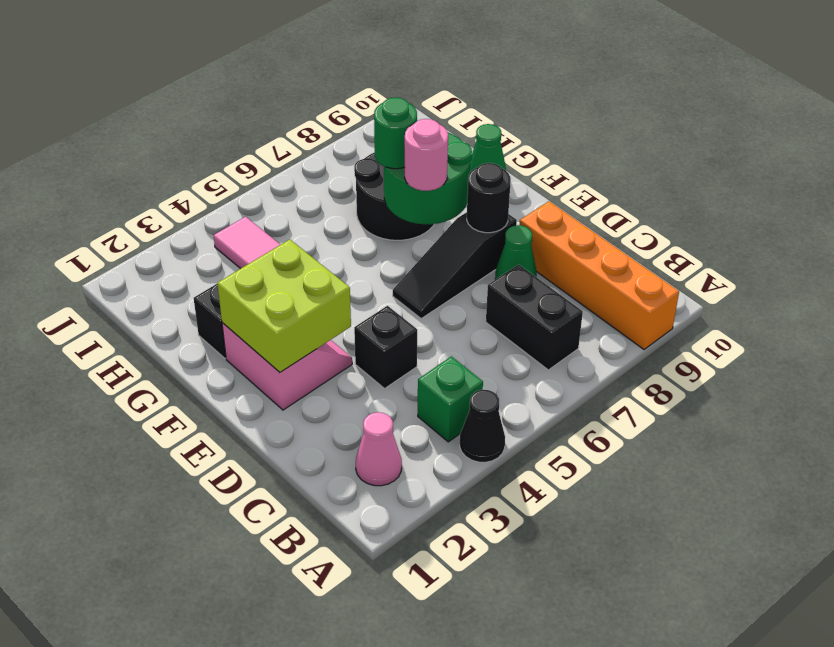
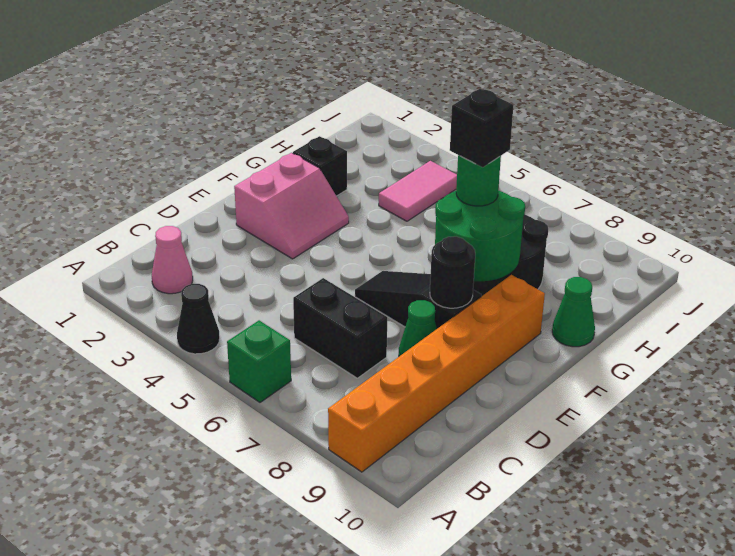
orange 1x4 brick [520,201,679,350] -> orange 1x6 brick [328,275,545,472]
green 1x1 brick [418,356,483,442] -> green 1x1 brick moved to [227,320,291,402]
black 1x2 brick [486,265,583,370] -> black 1x2 brick turned to [293,278,387,378]
black 1x1 brick [354,306,417,389] -> black 1x1 brick moved to [450,89,514,167]
lime 2x2 brick [217,240,351,372] -> none
pink 1x1 round brick [405,119,448,191] -> none

